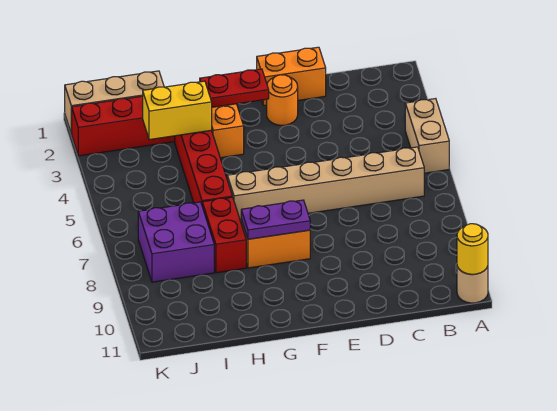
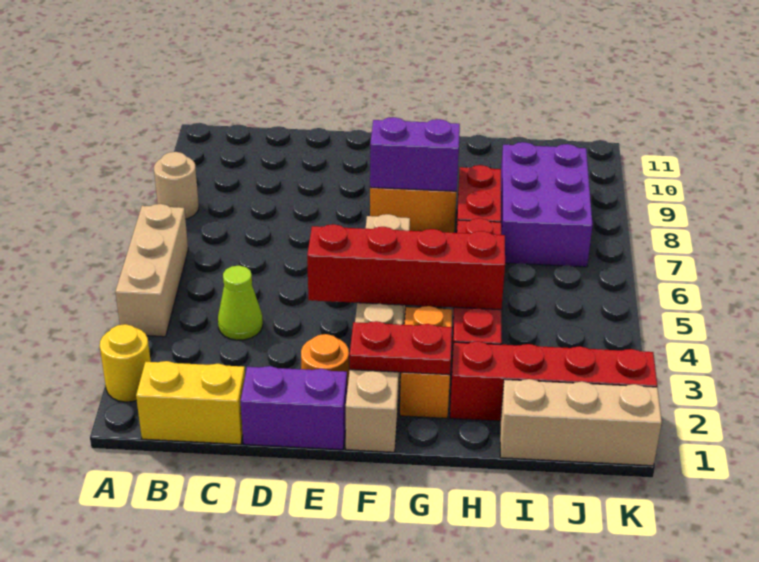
tan 1x2 brick [405,99,449,173] -> tan 1x3 brick [115,204,188,337]
tan 1x1 round brick [457,266,488,303] -> tan 1x1 round brick moved to [154,152,199,219]
yellow 1x1 round brick [457,224,488,274] -> yellow 1x1 round brick moved to [100,324,151,402]
tan 1x6 brick [227,147,424,222] -> tan 1x6 brick turned to [346,214,410,452]
none -> lime 1x1 cone [218,266,263,340]
orange 1x2 brick [257,47,326,106] -> purple 1x2 brick [241,366,347,450]
none -> red 1x4 brick [307,224,505,310]
purple 1x2 plate [241,200,310,239] -> purple 1x2 brick [370,117,460,191]
yellow 1x2 brick [143,81,212,140] -> yellow 1x2 brick moved to [136,361,245,444]
purple 2x2 brick [138,202,214,282] -> purple 2x3 brick [501,142,593,267]

